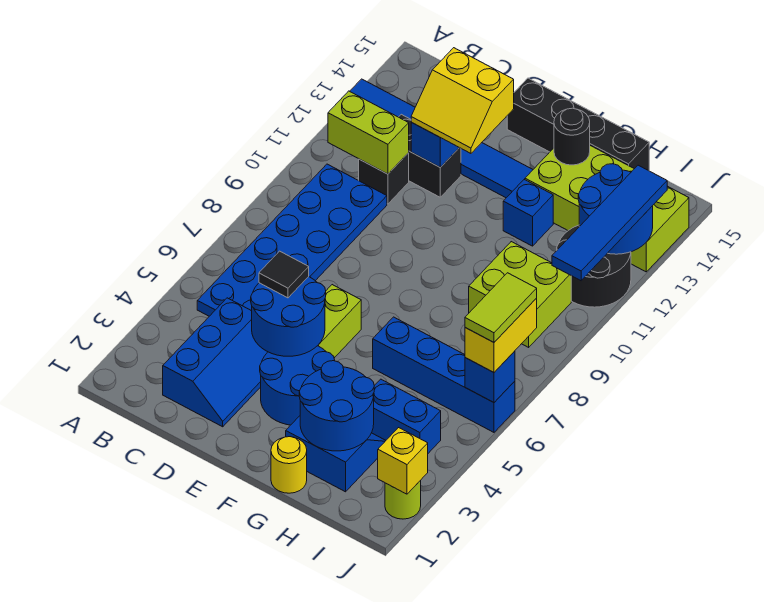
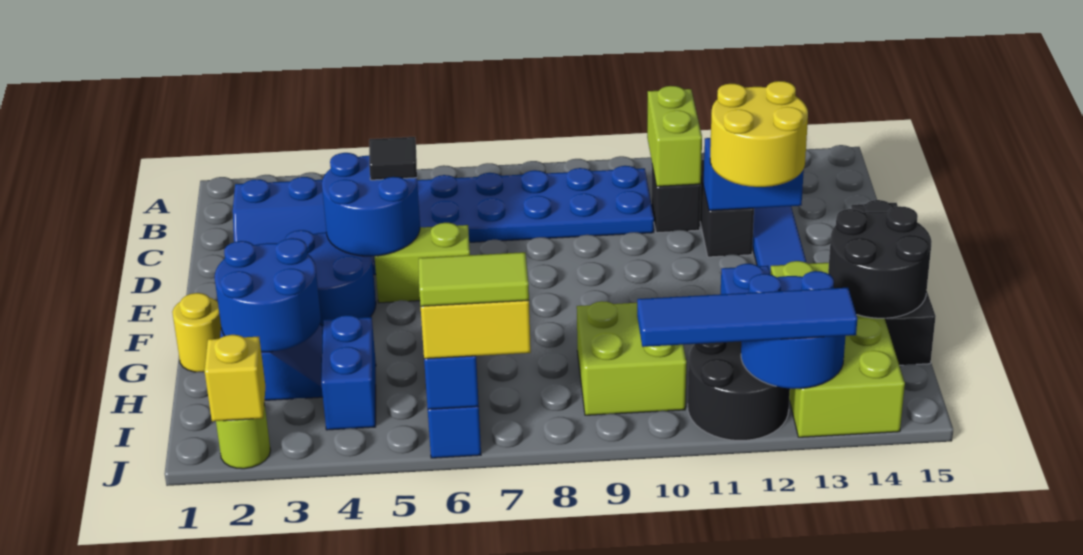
yellow 2x2 slope [411,48,514,153] -> yellow 2x2 round brick [710,81,808,187]
black 1x1 round brick [554,108,590,165] -> black 2x2 round brick [828,206,932,318]

